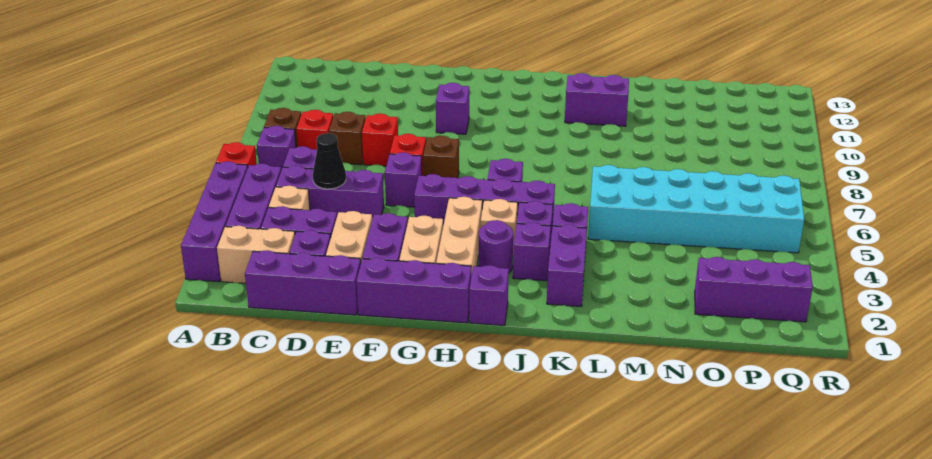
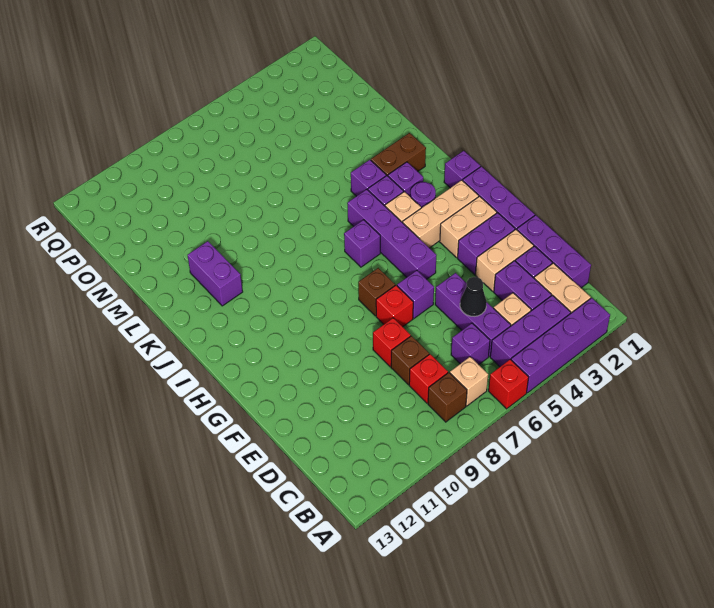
purple 1x1 brick [257,126,296,170] -> tan 1x1 brick [450,357,488,406]
purple 1x1 brick [436,83,469,134] -> none
purple 1x2 brick [547,225,587,306] -> brown 1x2 brick [371,133,426,176]
cyan 2x6 brick [588,165,804,253] -> none
purple 1x3 brick [695,257,813,322] -> none

